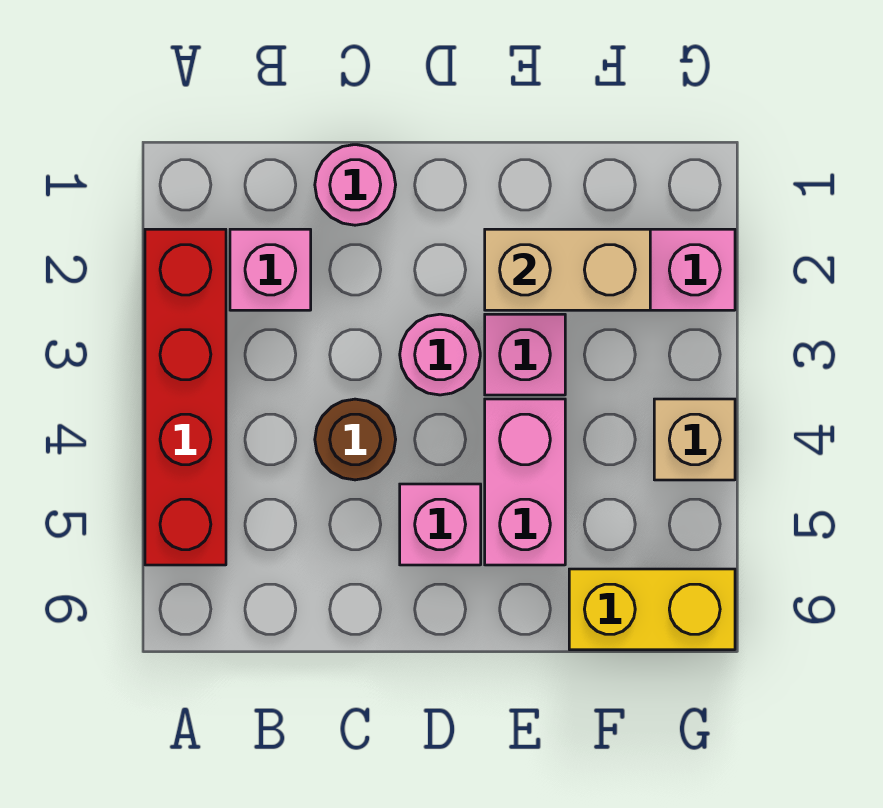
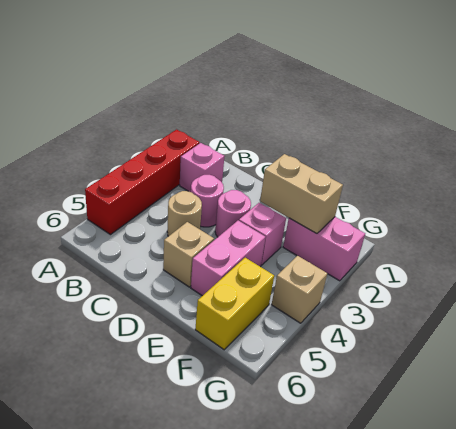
pink 1x1 round brick [315,145,396,225] -> pink 1x1 round brick moved to [191,175,224,227]
brown 1x1 round brick [315,399,396,480] -> tan 1x1 round brick [167,191,202,236]
pink 1x1 brick [400,484,481,565] -> tan 1x1 brick [163,222,214,287]
yellow 1x2 brick [569,569,735,650] -> yellow 1x2 brick turned to [195,258,274,350]

